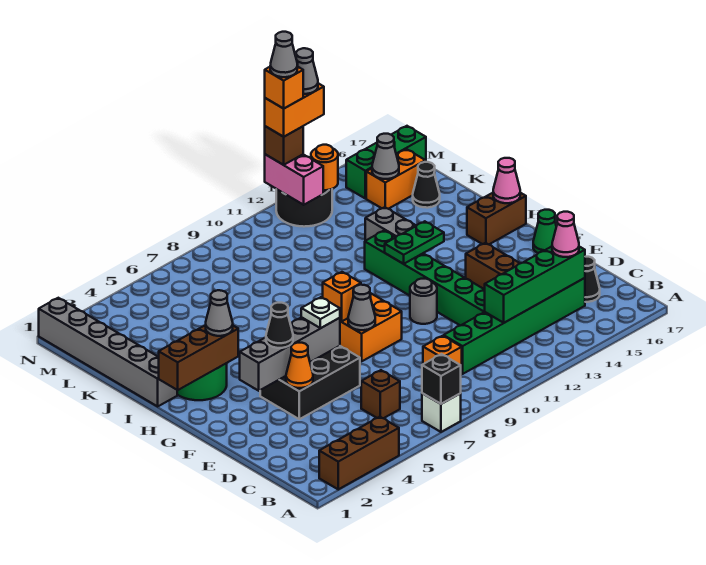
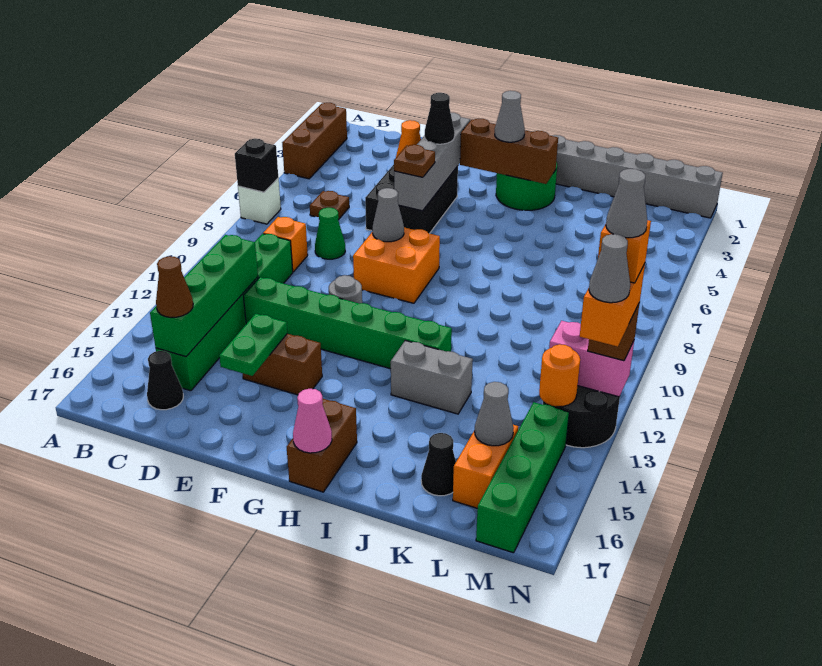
brown 1x1 brick [361,370,400,418] -> brown 1x1 plate [310,191,349,220]
pink 1x1 cone [552,212,579,257] -> brown 1x1 cone [156,256,193,317]
white 1x1 plate [301,297,340,328] -> brown 1x1 plate [394,145,435,177]
green 1x1 cone [533,210,556,253] -> green 1x1 cone moved to [315,208,345,259]
orange 1x1 brick [323,272,361,322] -> none
brown 1x3 brick [159,325,238,390] -> brown 1x3 brick turned to [460,119,558,184]
green 1x2 plate [385,221,444,264] -> green 1x2 plate moved to [219,314,287,376]
green 1x3 brick [346,126,426,198] -> green 1x4 brick [476,402,569,553]

